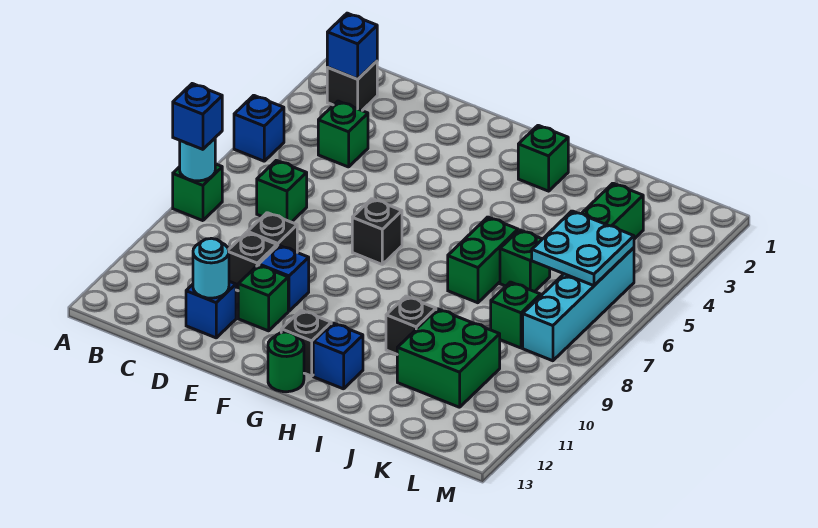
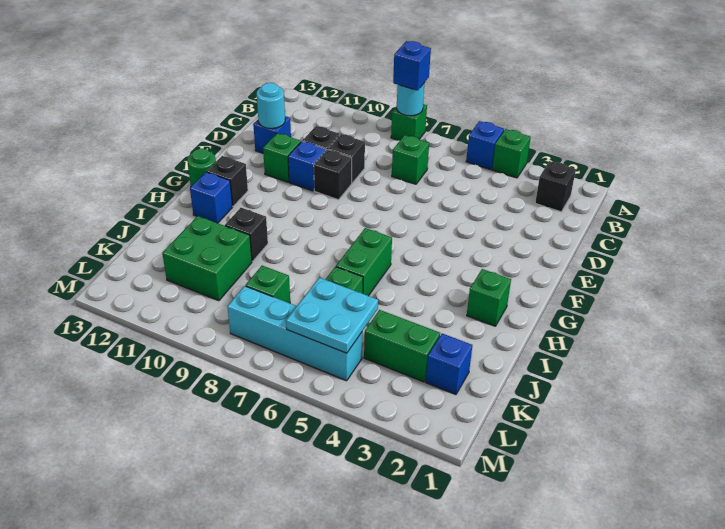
blue 1x1 brick [327,13,377,79] -> blue 1x1 brick moved to [426,334,472,395]
green 1x1 brick [318,101,368,167] -> green 1x1 brick moved to [492,129,531,178]
black 1x1 brick [352,199,402,264] -> black 1x1 brick moved to [314,149,352,200]
green 1x2 brick [448,217,518,303] -> green 1x2 brick turned to [336,228,392,296]

